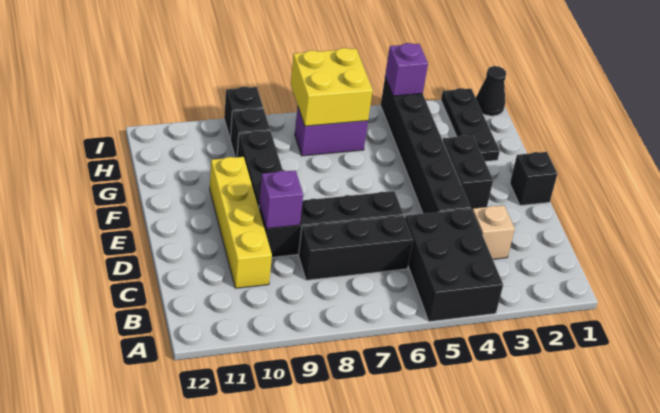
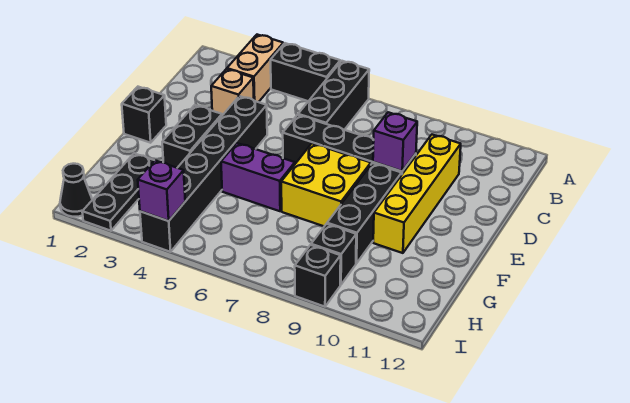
none -> tan 1x2 brick [227,35,283,102]
black 2x3 brick [405,209,503,322] -> black 1x2 brick [271,43,340,101]
black 1x3 brick [299,216,413,280] -> black 1x3 brick turned to [298,61,369,130]
purple 1x2 brick [295,108,368,156] -> purple 1x2 brick moved to [221,143,295,211]
yellow 2x2 brick [291,48,373,126] -> yellow 2x2 brick moved to [281,144,371,226]

